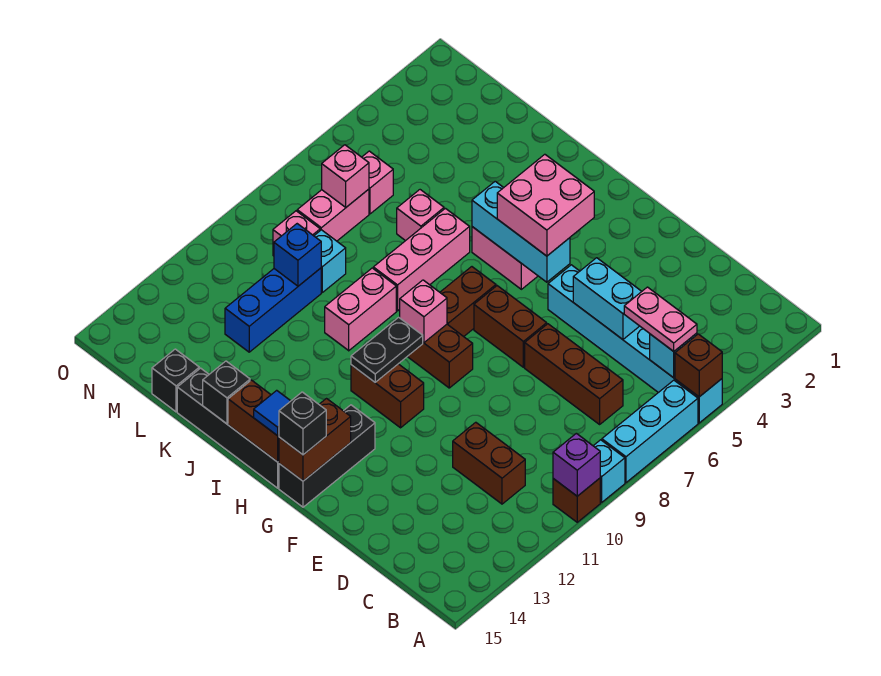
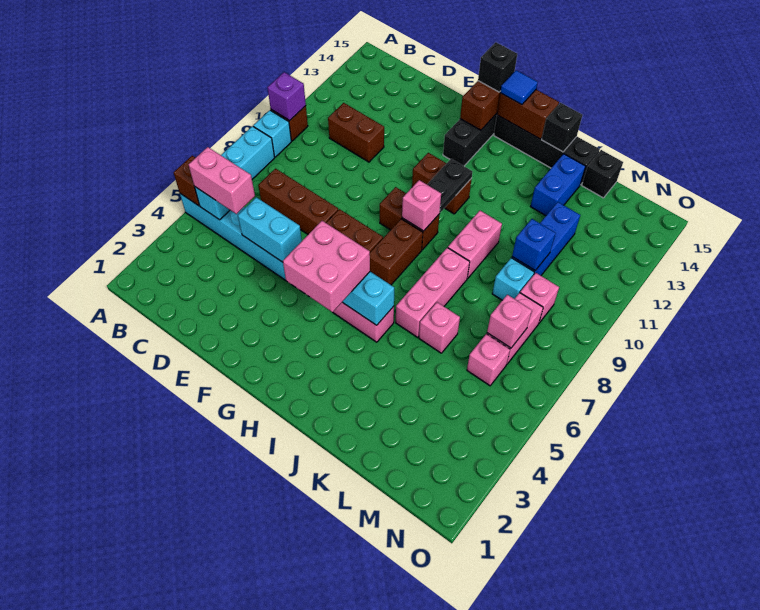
pink 1x2 plate [624,287,697,351] -> pink 1x2 brick [189,147,255,214]
none -> blue 1x2 brick [531,154,586,216]

